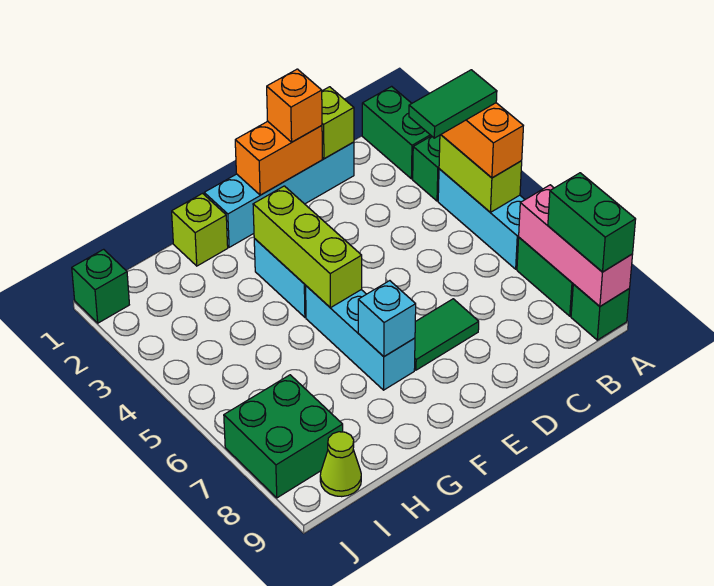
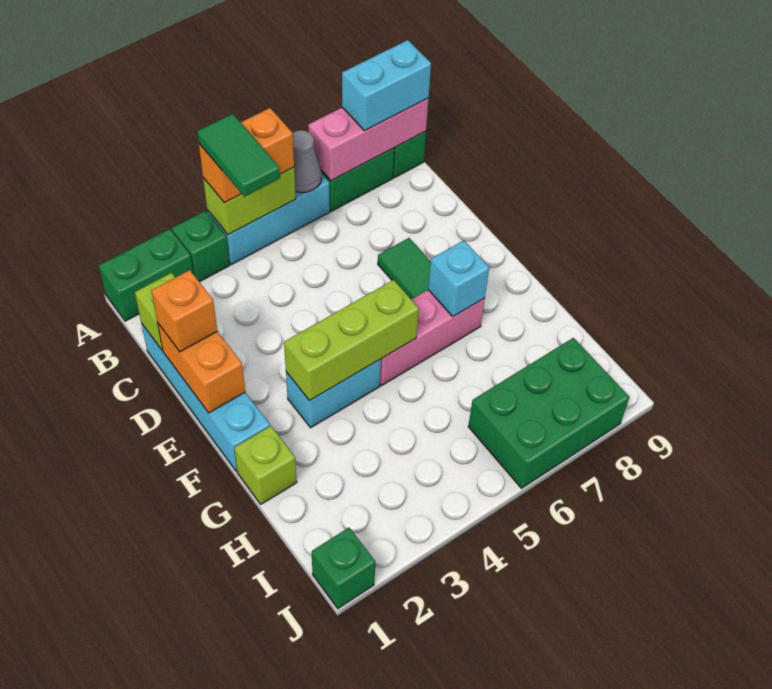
none -> grey 1x1 cone [293,130,322,193]
green 1x2 brick [548,173,636,272] -> cyan 1x2 brick [342,40,431,131]
cyan 1x3 brick [306,286,415,390] -> pink 1x3 brick [380,290,485,386]
green 2x2 brick [224,375,343,498] -> green 2x3 brick [468,338,629,488]
lime 1x1 cone [320,432,361,497] -> none

